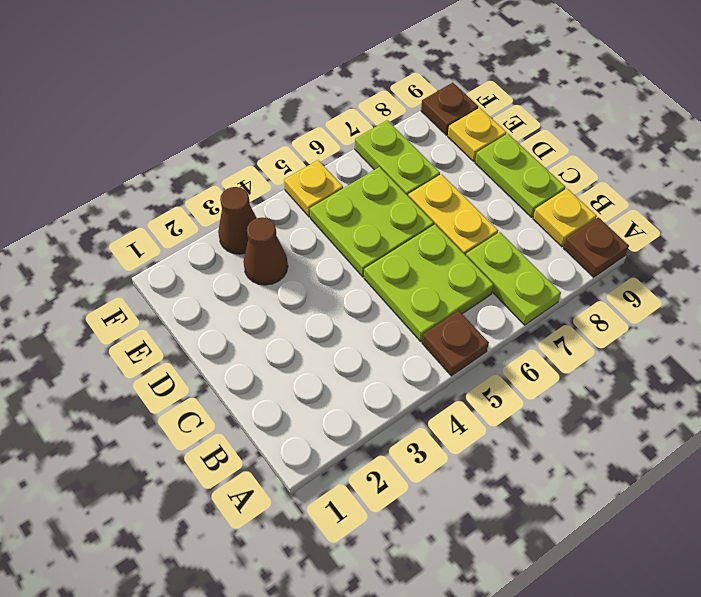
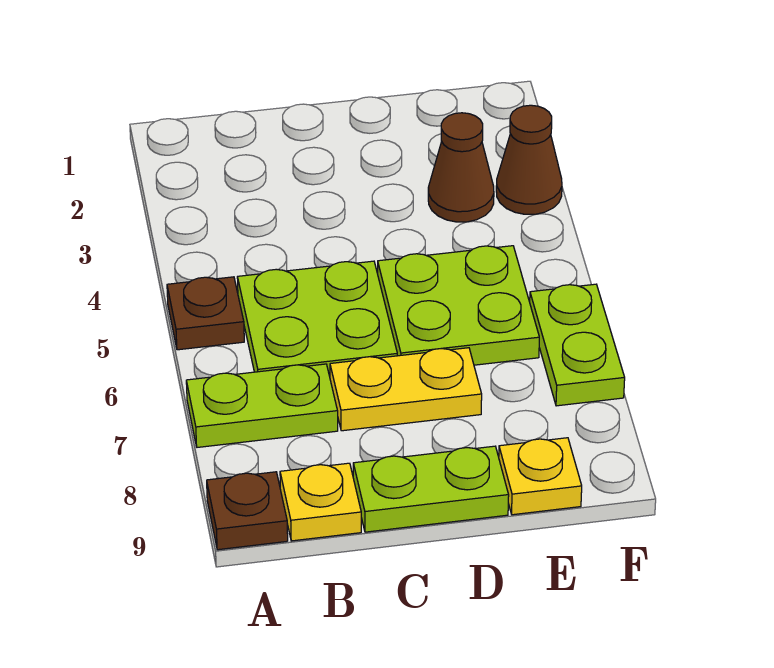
lime 1x2 plate [355,120,440,196] -> lime 1x2 plate turned to [530,284,625,406]
yellow 1x1 plate [284,160,343,217] -> none
brown 1x1 plate [421,83,478,135] -> none

